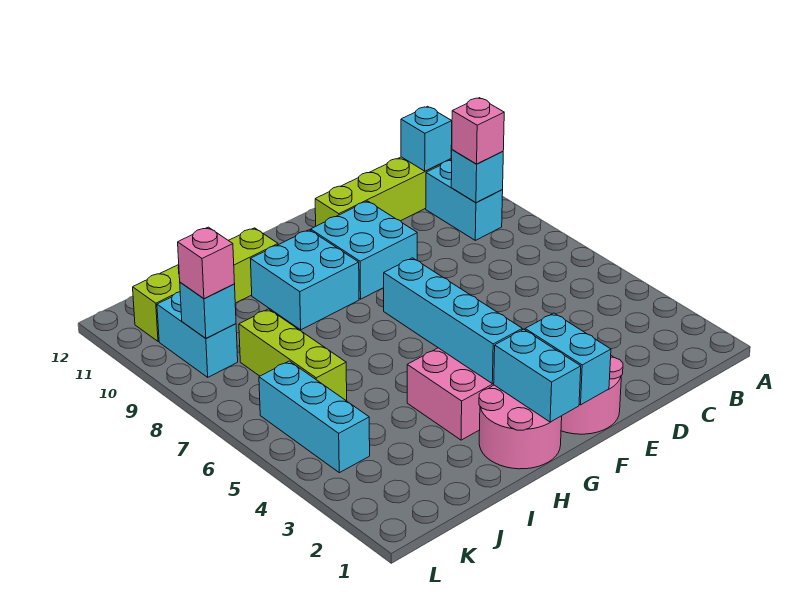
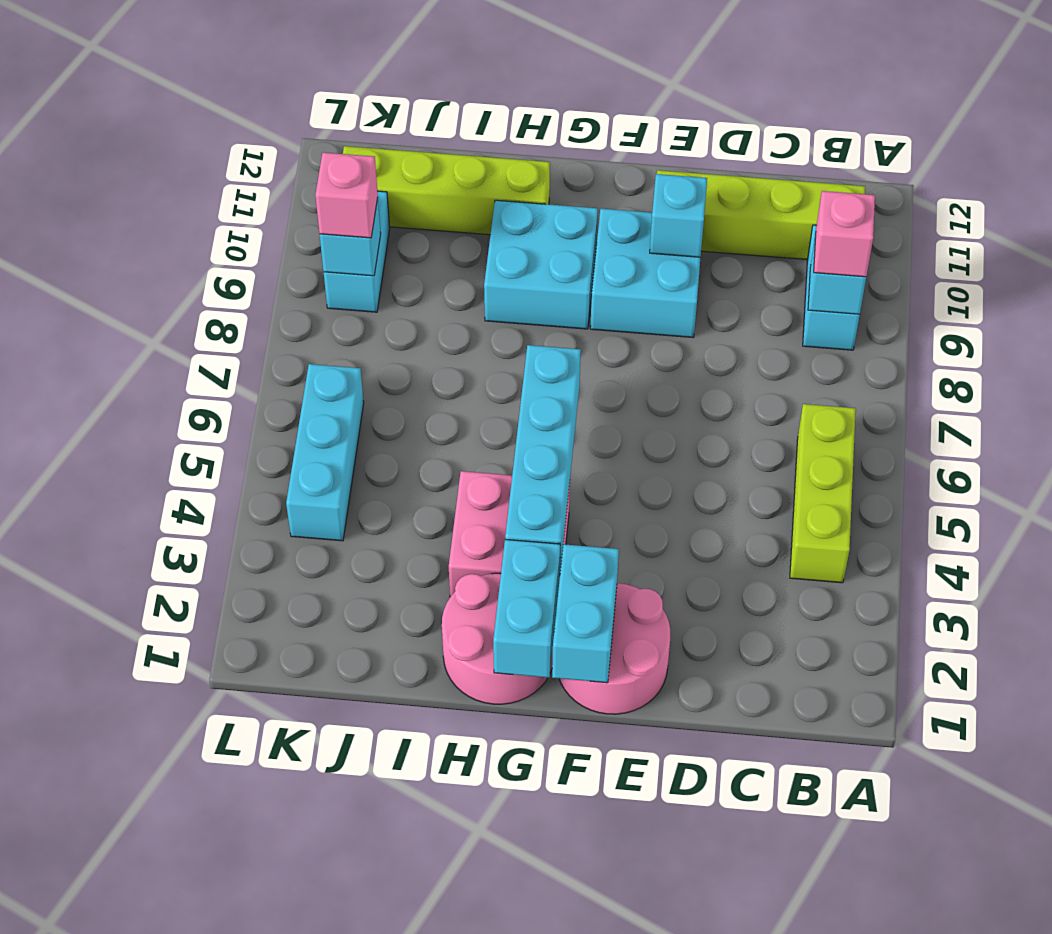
cyan 1x1 brick [401,106,452,171] -> cyan 1x1 brick moved to [650,174,707,257]
lime 1x3 brick [239,309,347,401] -> lime 1x3 brick moved to [790,404,856,583]

